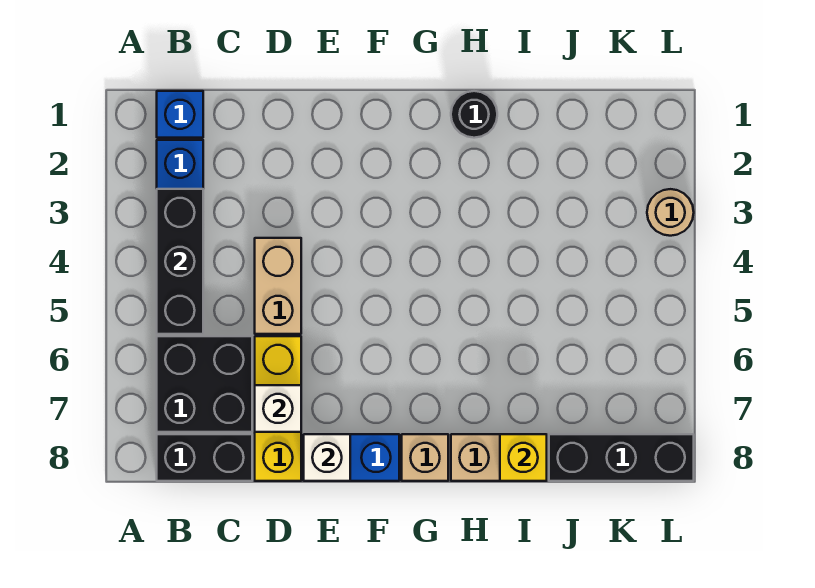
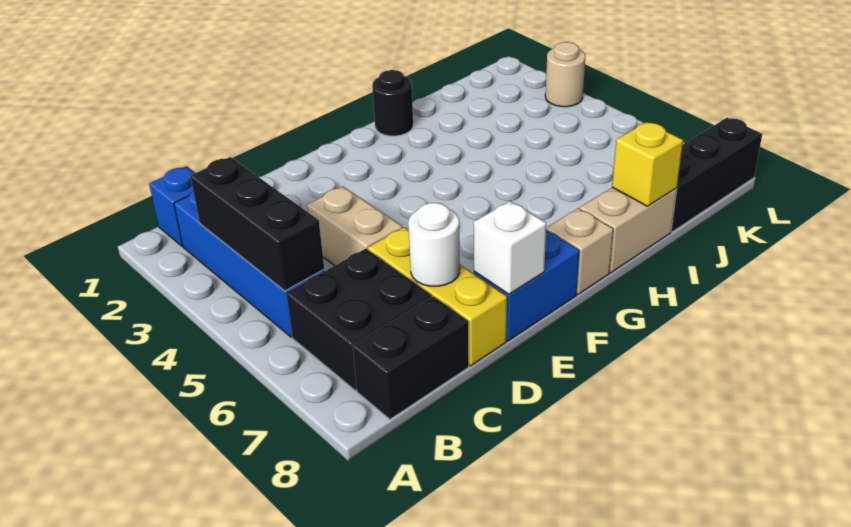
white 1x1 brick [255,385,301,432] -> white 1x1 round brick [408,203,460,286]

